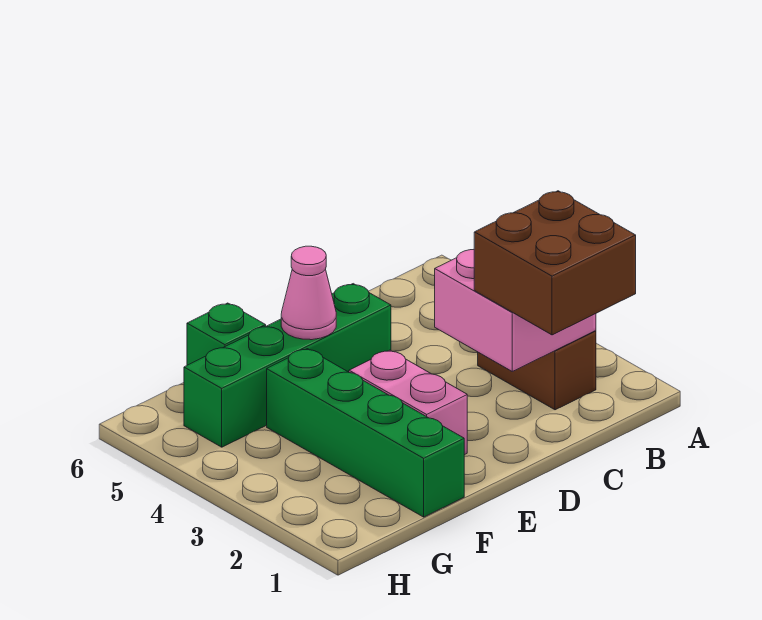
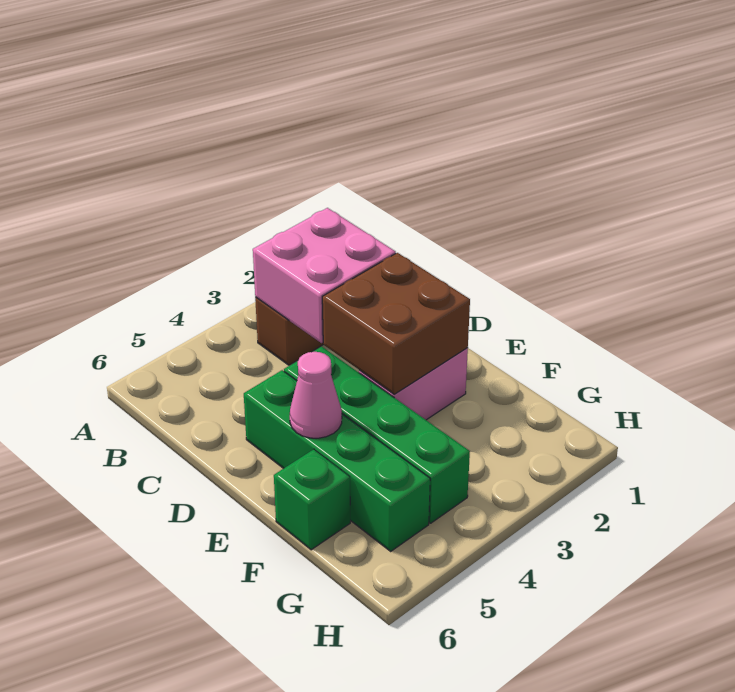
brown 2x2 brick [474,191,636,335] -> brown 2x2 brick moved to [322,253,470,394]
green 1x4 brick [267,349,464,517] -> green 1x4 brick turned to [284,346,470,523]

